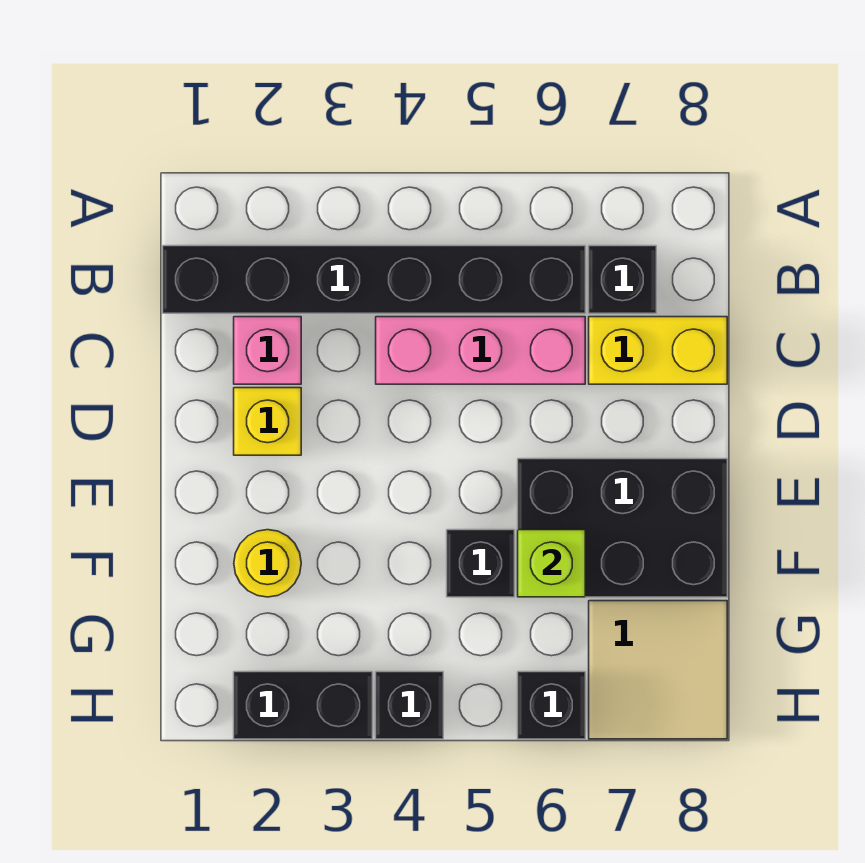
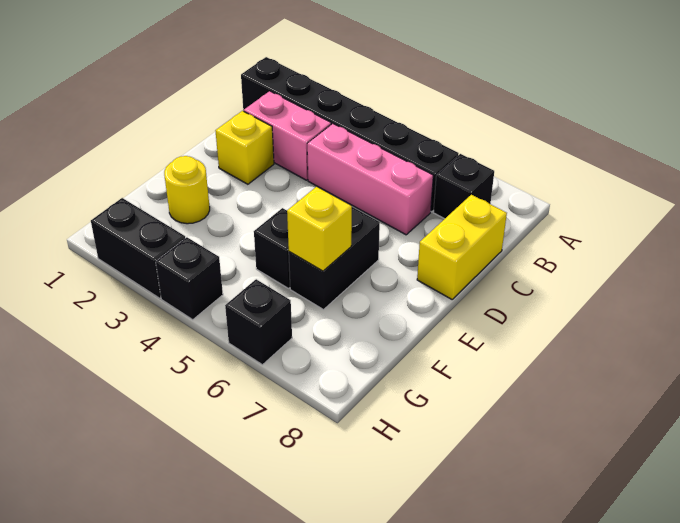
pink 1x1 brick [234,317,301,384] -> pink 1x2 brick [244,91,331,180]
yellow 1x2 brick [589,317,727,384] -> yellow 1x2 brick turned to [417,195,507,299]
black 2x3 brick [518,459,727,597] -> black 1x2 brick [289,207,380,310]
lime 1x1 brick [518,530,585,597] -> yellow 1x1 brick [287,187,352,271]
tan 2x2 tile [589,601,727,739] -> none

